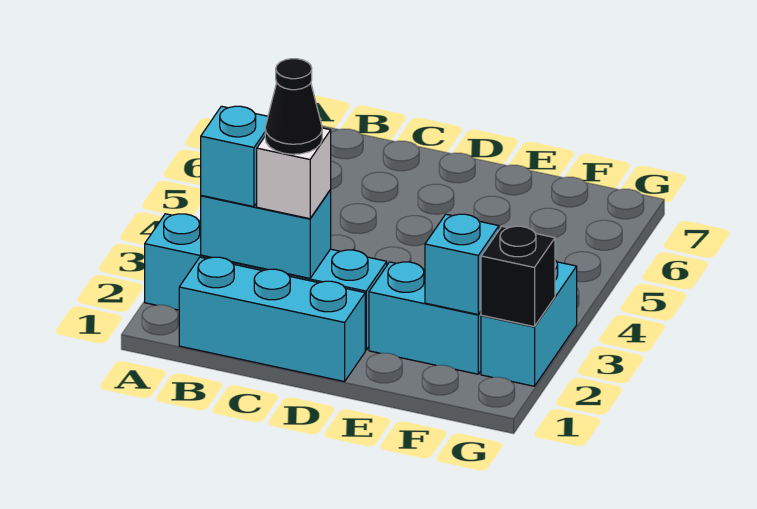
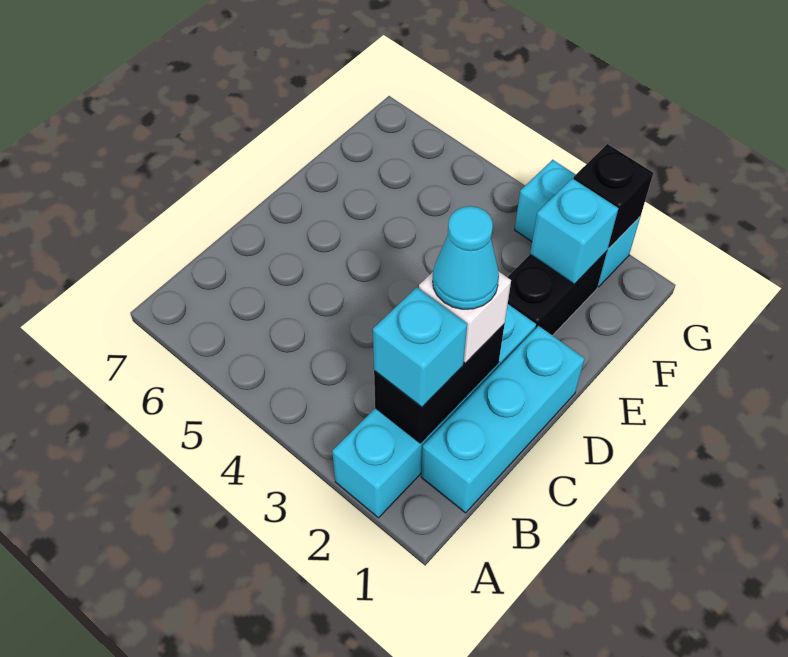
cyan 1x2 brick [201,190,331,278] -> black 1x2 brick [374,324,505,443]
black 1x1 cone [265,59,322,154] -> cyan 1x1 cone [433,206,499,309]
cyan 1x2 brick [369,262,481,374] -> black 1x2 brick [507,251,607,336]

